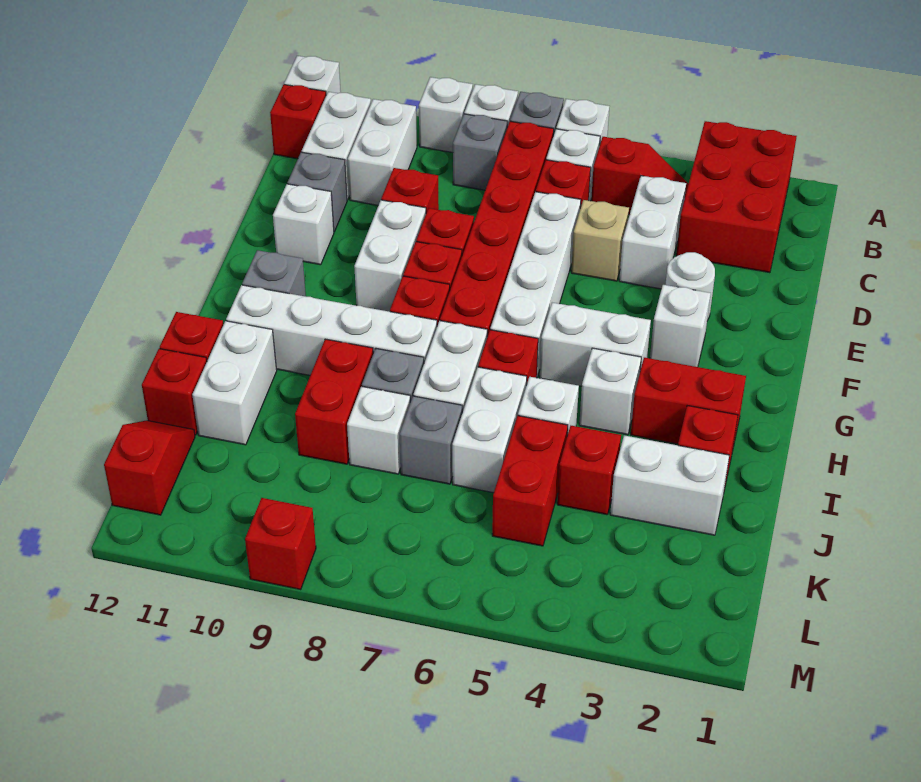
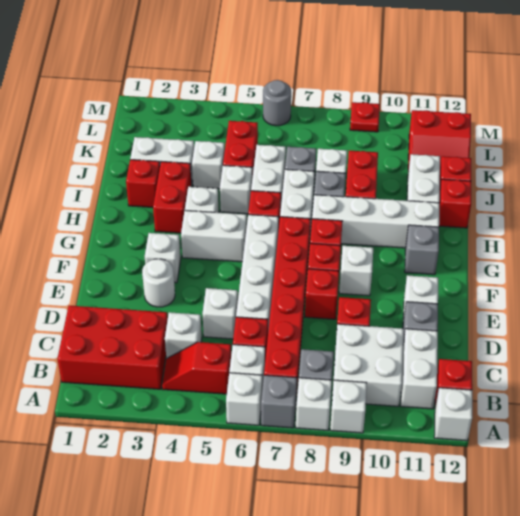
red 2x3 brick [676,121,797,273] -> red 2x3 brick turned to [57,306,168,389]
white 1x2 brick [348,99,417,205] -> white 2x2 brick [334,324,404,406]
white 1x2 brick [619,176,686,289] -> white 1x1 brick [165,312,202,358]
tan 1x1 brick [571,200,629,281] -> white 1x1 brick [202,288,238,339]
white 1x2 brick [354,200,426,312] -> white 1x1 brick [339,246,373,296]
red 1x2 brick [631,358,746,452] -> red 1x2 brick turned to [153,162,192,233]
red 1x1 brick [557,426,621,515] -> white 1x1 brick [192,141,225,189]
red 1x2 slope [104,420,195,515] -> red 2x2 slope [408,110,471,172]
none -> grey 1x1 round brick [263,80,291,126]
red 1x1 brick [245,498,316,589] -> red 1x1 plate [350,102,380,132]

